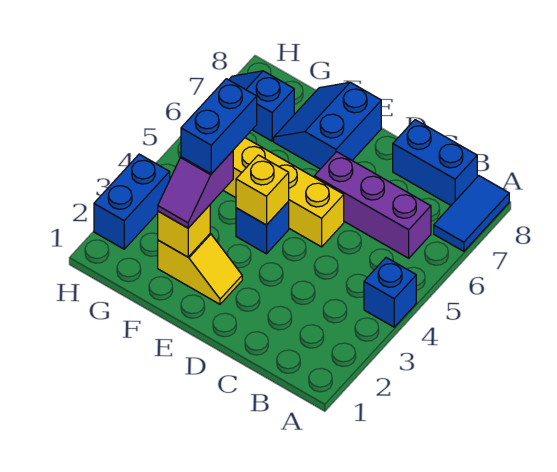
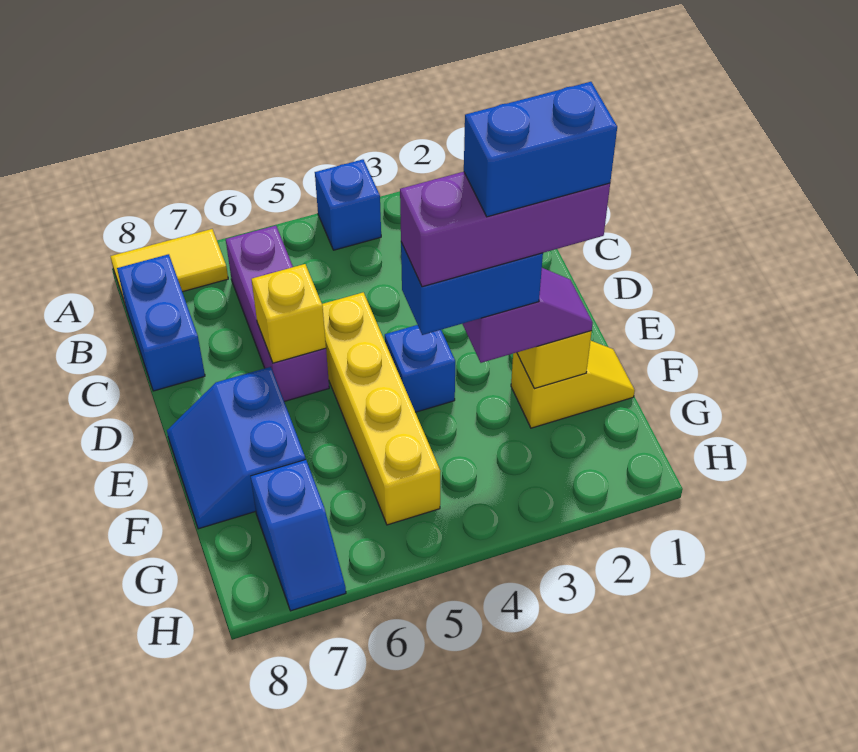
blue 1x2 tile [434,176,509,251] -> yellow 1x2 tile [110,229,228,306]
yellow 1x2 slope [158,234,242,304] -> yellow 1x2 slope turned to [511,341,635,428]
yellow 1x1 brick [236,155,289,225] -> yellow 1x1 brick moved to [251,264,326,363]
blue 2x2 slope [274,82,381,169] -> blue 2x2 slope turned to [167,367,306,529]
none -> purple 1x3 brick [400,172,610,287]
blue 1x2 brick [94,154,170,249] -> blue 1x2 brick moved to [464,82,617,217]

